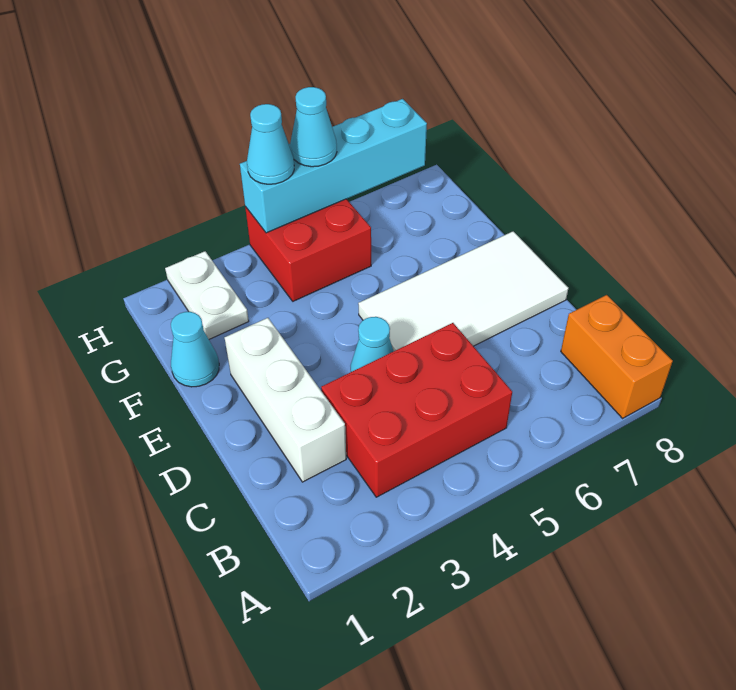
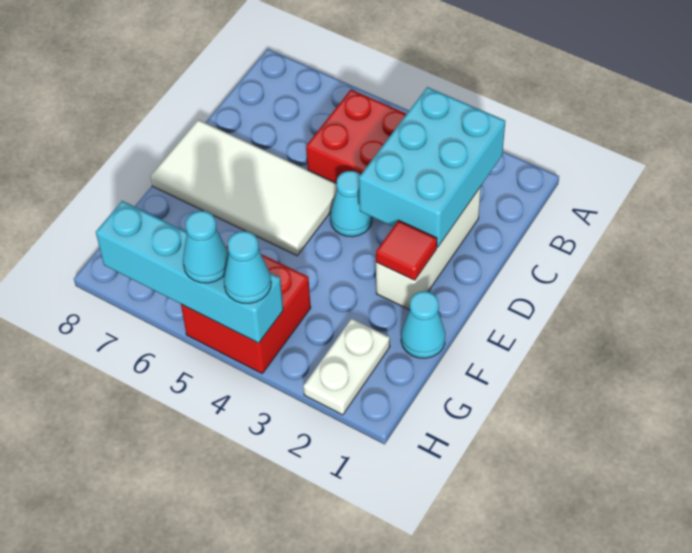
orange 1x2 brick [561,295,673,418] -> none
none -> cyan 2x3 brick [359,87,505,247]
none -> red 1x1 tile [376,221,437,280]

